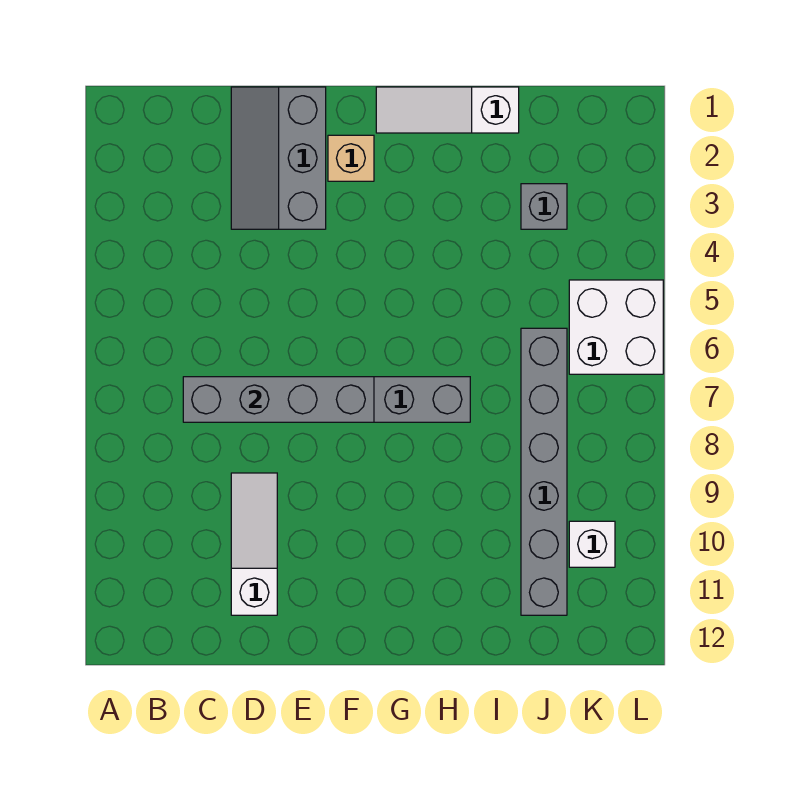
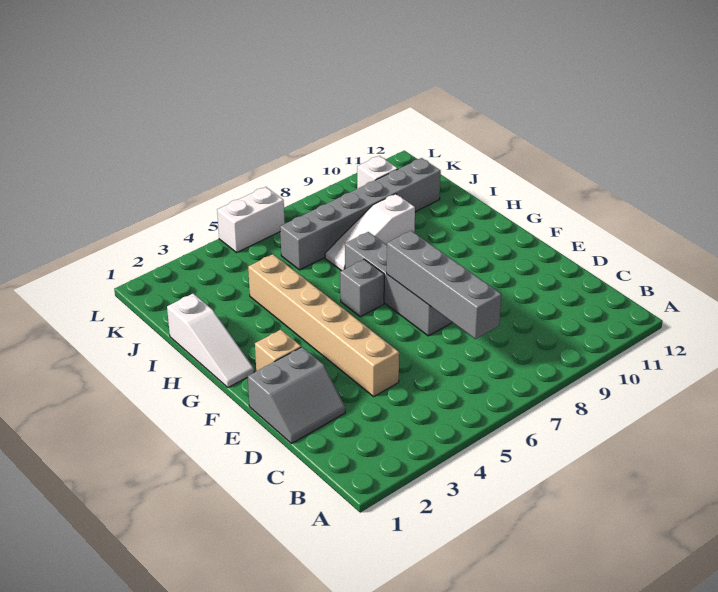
grey 2x3 slope [231,87,326,229] -> grey 2x2 slope [248,347,345,443]
none -> tan 1x6 brick [248,254,399,397]
white 1x3 slope [231,473,277,615] -> white 1x3 slope moved to [325,194,415,271]
grey 1x1 brick [521,184,567,229] -> grey 1x1 brick moved to [340,259,384,317]
white 2x2 brick [569,280,663,374] -> white 1x2 brick [217,187,285,252]

